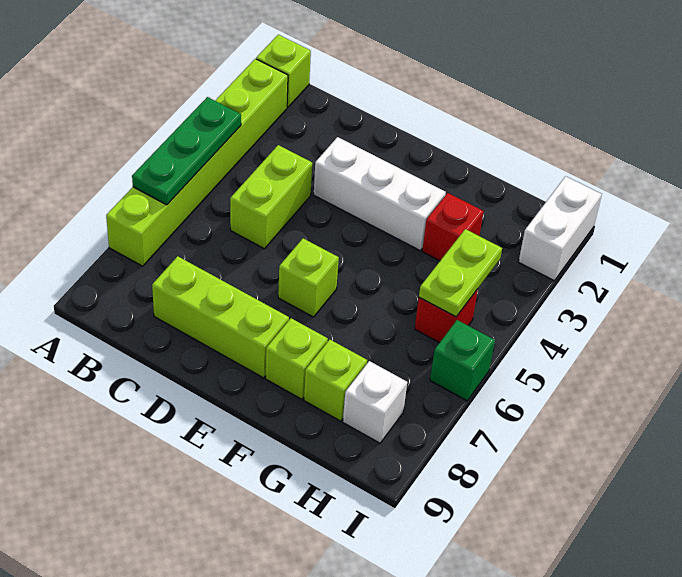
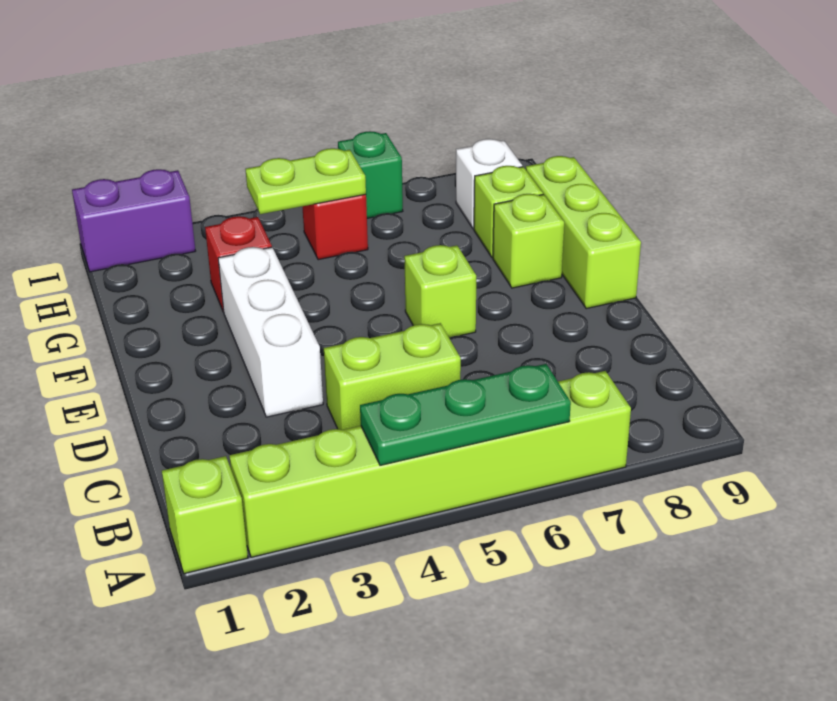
lime 1x3 brick [152,256,289,378] -> lime 1x3 brick moved to [526,156,641,309]
white 1x2 brick [519,176,602,281] -> purple 1x2 brick [72,169,195,272]

